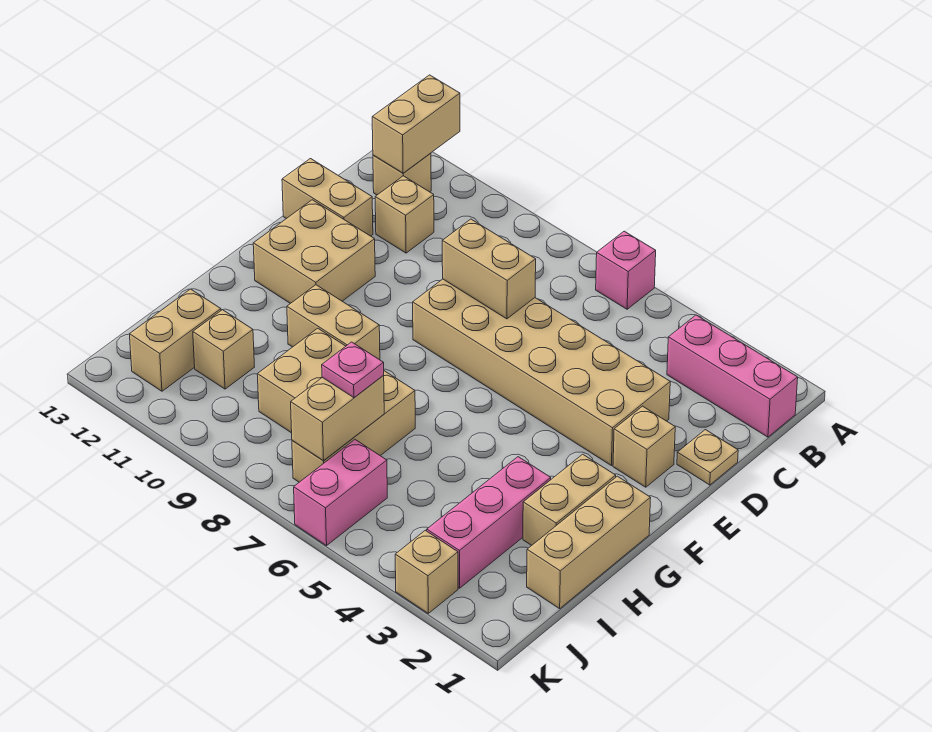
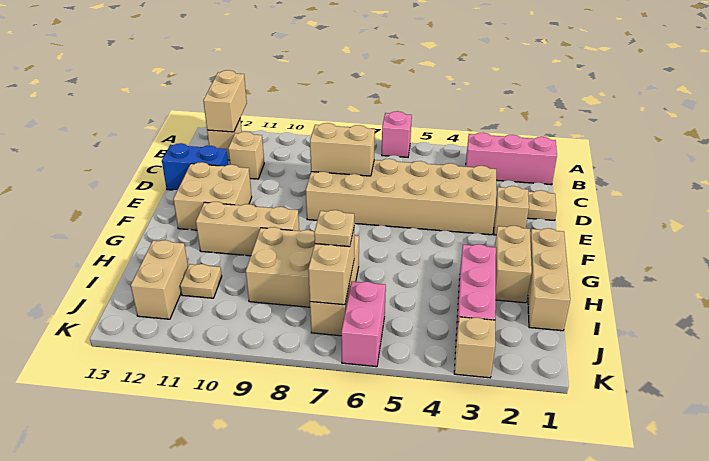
tan 1x2 brick [282,159,373,236] -> blue 1x2 brick [162,143,228,190]
tan 1x2 brick [287,285,380,360] -> tan 1x3 brick [196,202,299,256]
pink 1x1 plate [322,342,384,398] -> tan 1x1 plate [314,210,354,247]
tan 1x1 brick [193,310,254,389] -> tan 1x1 plate [180,264,222,298]

